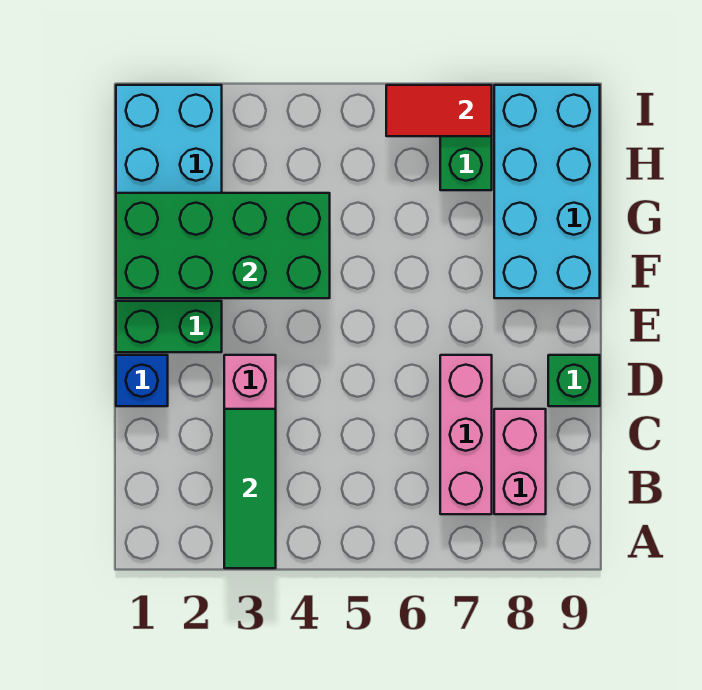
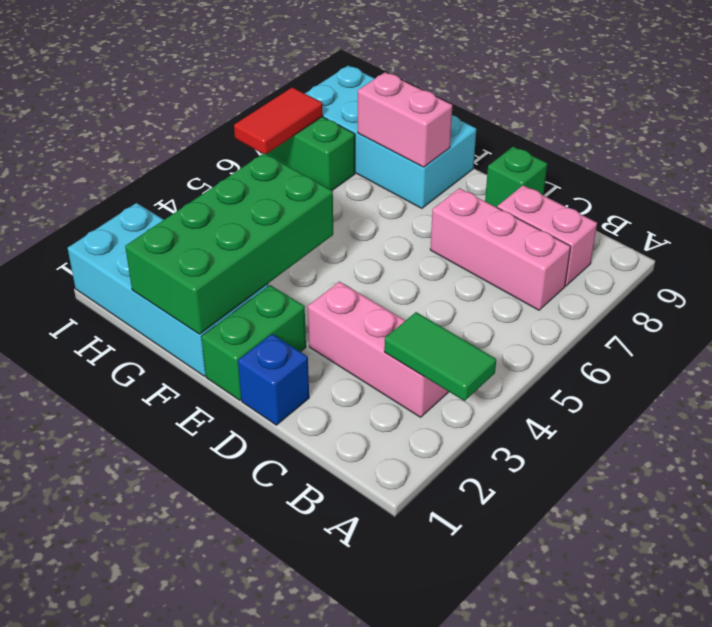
green 1x3 tile [224,409,276,568] -> green 1x2 tile [384,312,496,401]
none -> pink 1x2 brick [358,72,452,167]

